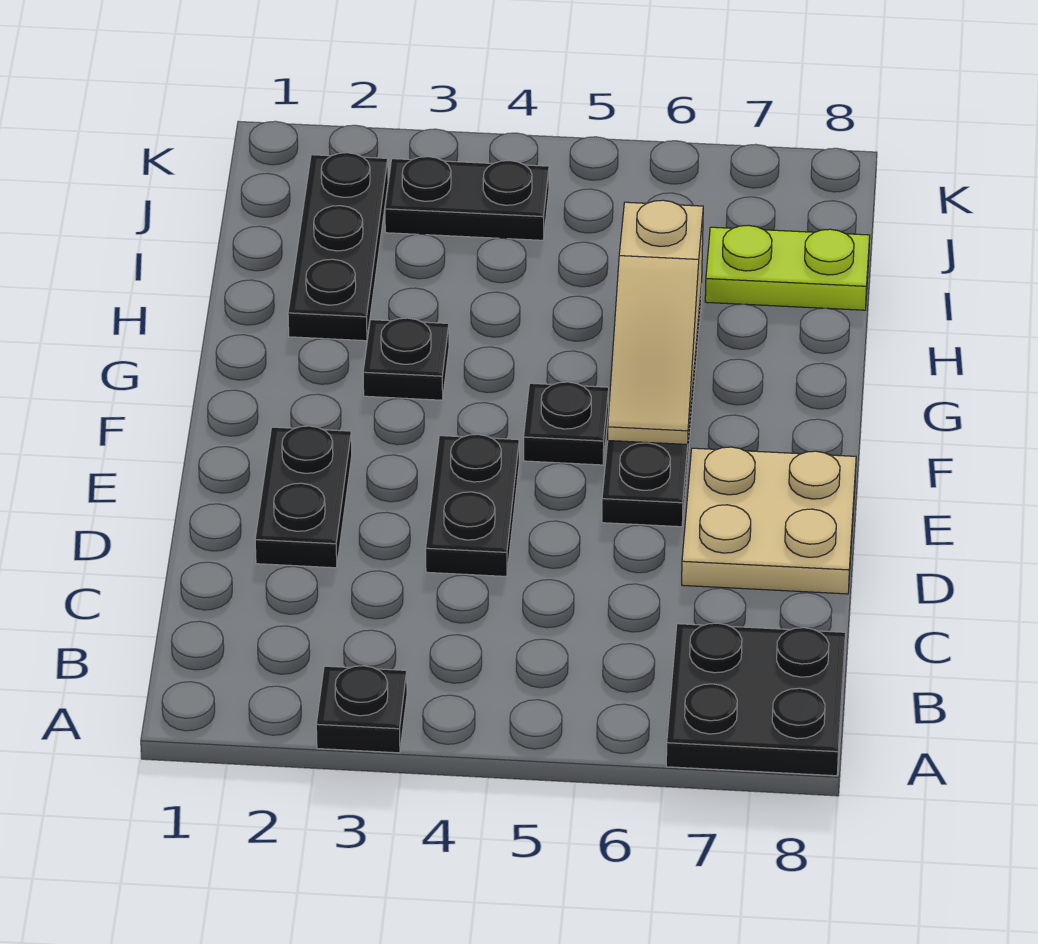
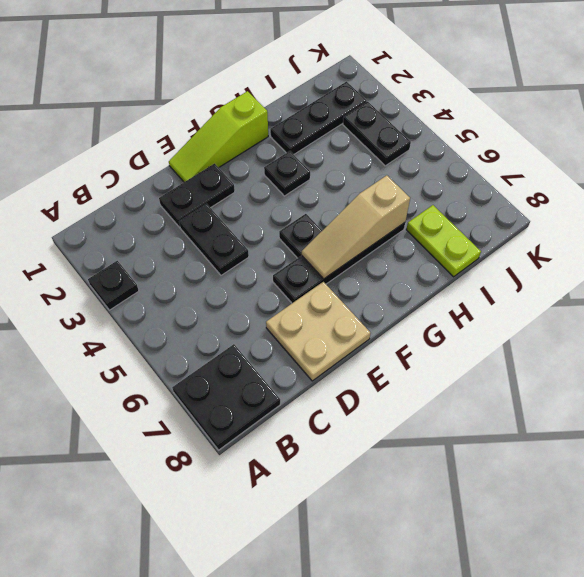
black 1x2 plate [426,434,519,576] -> black 1x2 plate turned to [179,204,249,275]
none -> lime 1x3 slope [169,91,268,182]

